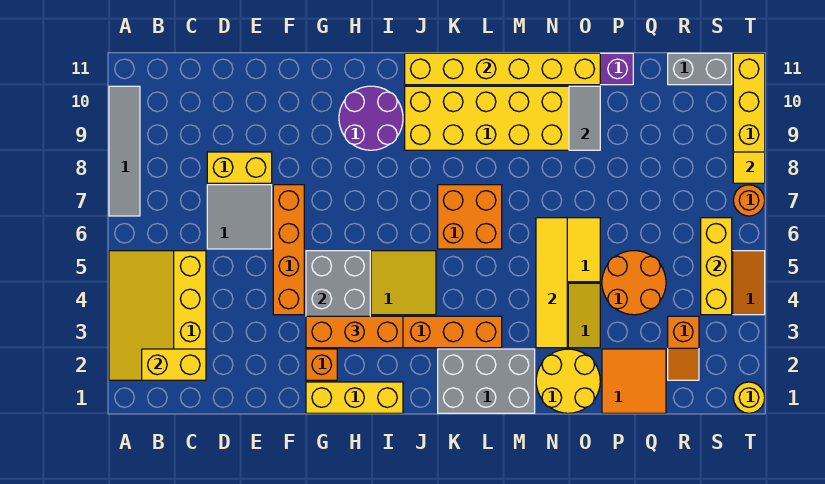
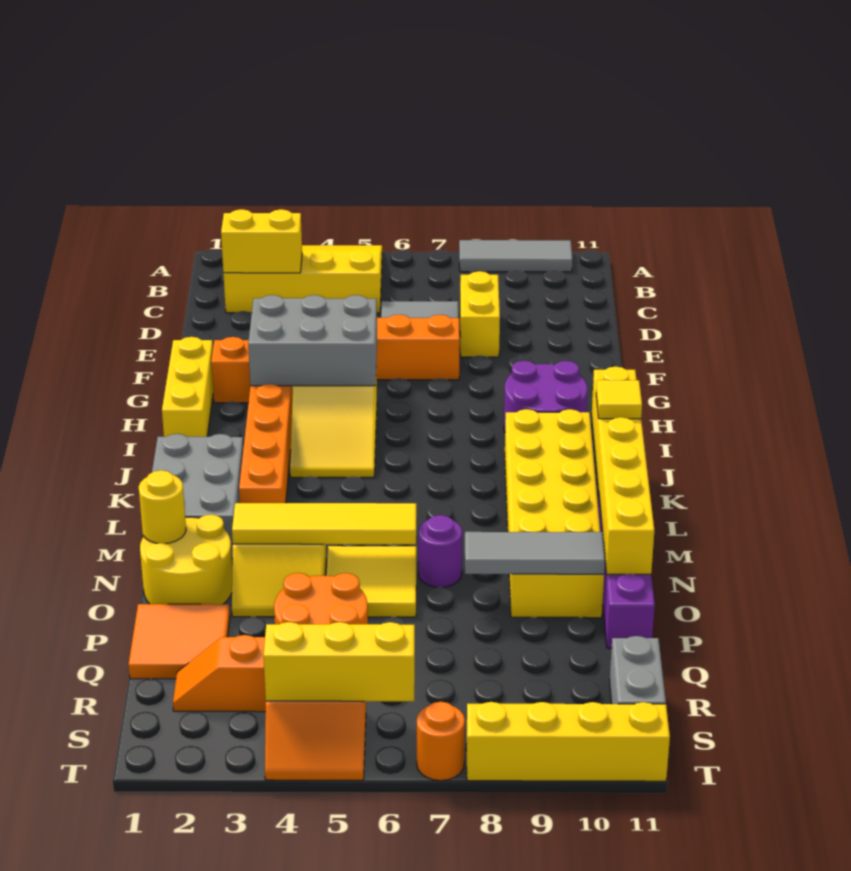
grey 1x4 tile [109,86,140,216] -> grey 1x3 tile [459,240,572,272]
yellow 1x2 brick [142,349,206,380] -> yellow 1x2 brick turned to [221,209,302,273]
orange 1x3 brick [306,316,403,348] -> none
orange 2x2 brick [438,185,502,249] -> none
none -> purple 1x1 round brick [418,515,462,587]
grey 1x2 tile [569,86,600,150] -> grey 1x3 tile [465,532,605,574]
yellow 1x1 round brick [733,382,765,413] -> yellow 1x1 round brick moved to [139,470,186,544]
yellow 1x1 tile [733,152,765,183] -> yellow 1x1 tile moved to [596,380,642,419]

